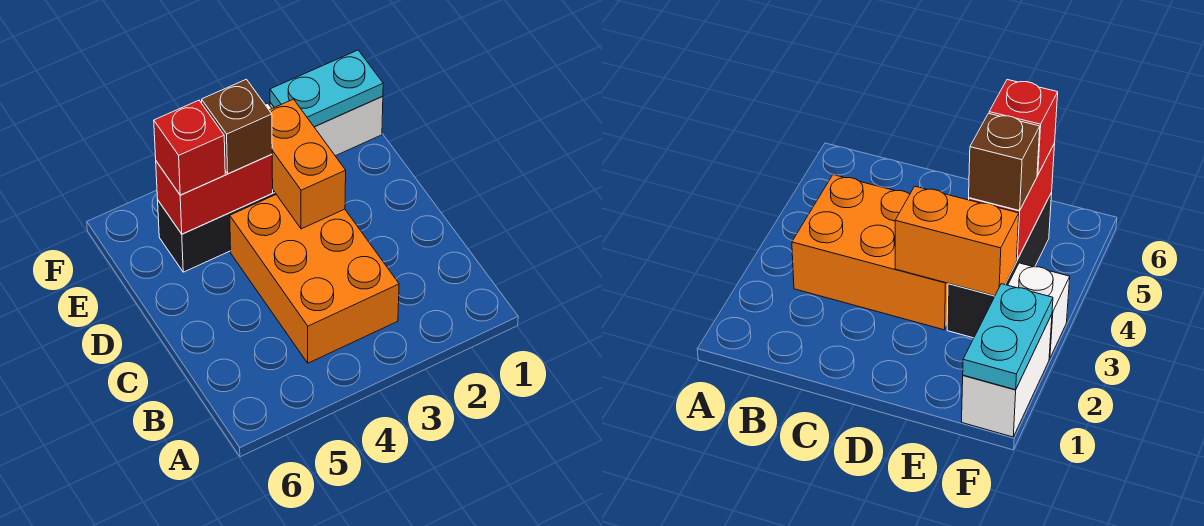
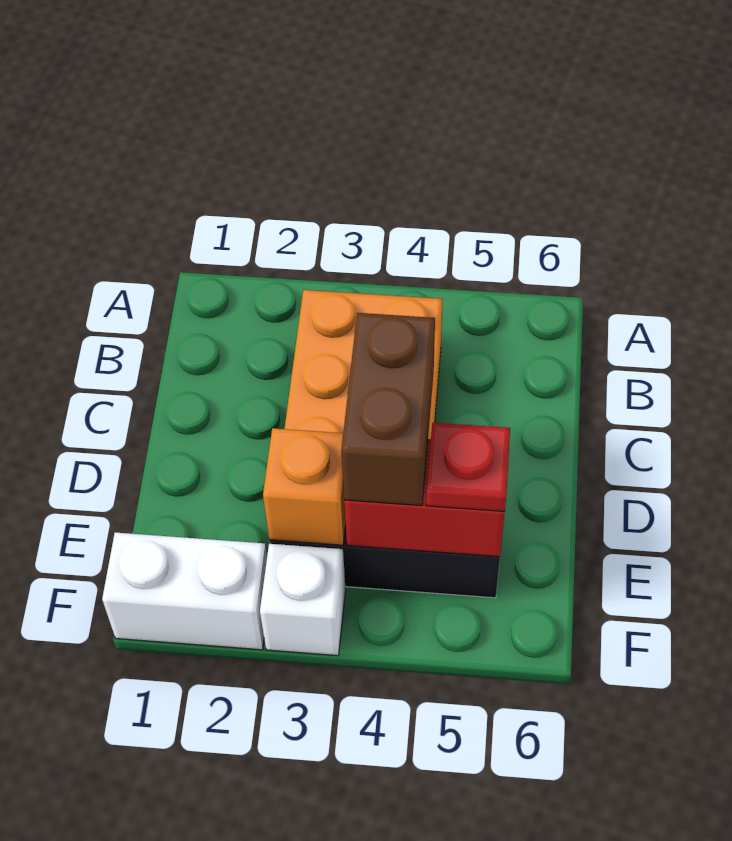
orange 1x2 brick [269,99,346,229] -> orange 1x1 brick [263,428,346,545]
brown 1x1 brick [202,79,272,174] -> brown 1x2 brick [341,313,435,506]
red 1x1 brick [154,100,225,195] -> red 1x1 plate [426,423,510,511]
cyan 1x2 plate [270,50,383,127] -> none

